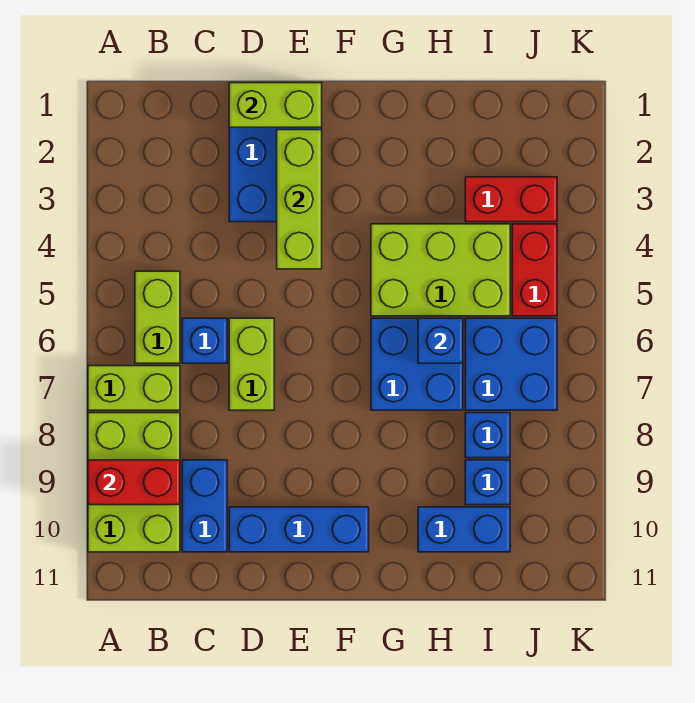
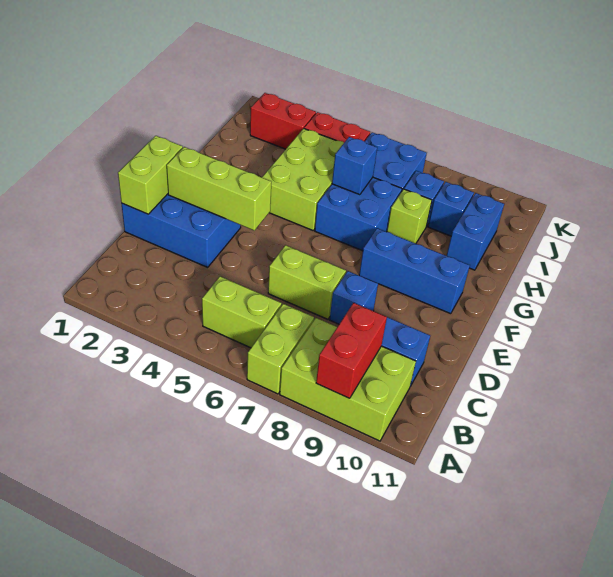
blue 1x1 brick [182,318,227,363] -> blue 1x1 brick moved to [330,271,378,324]
blue 1x3 brick [229,507,369,552] -> blue 1x3 brick turned to [359,228,470,314]
none -> lime 1x1 brick [387,189,432,244]
red 1x2 brick [465,177,557,222] -> red 1x2 brick turned to [250,93,316,149]

